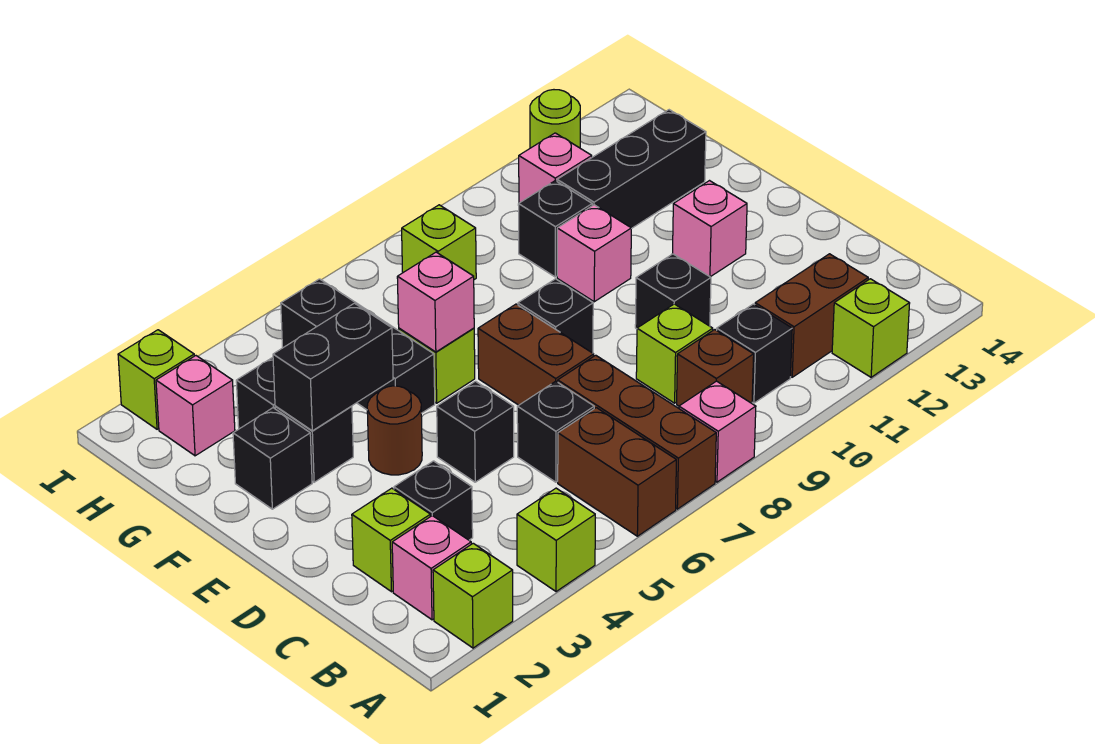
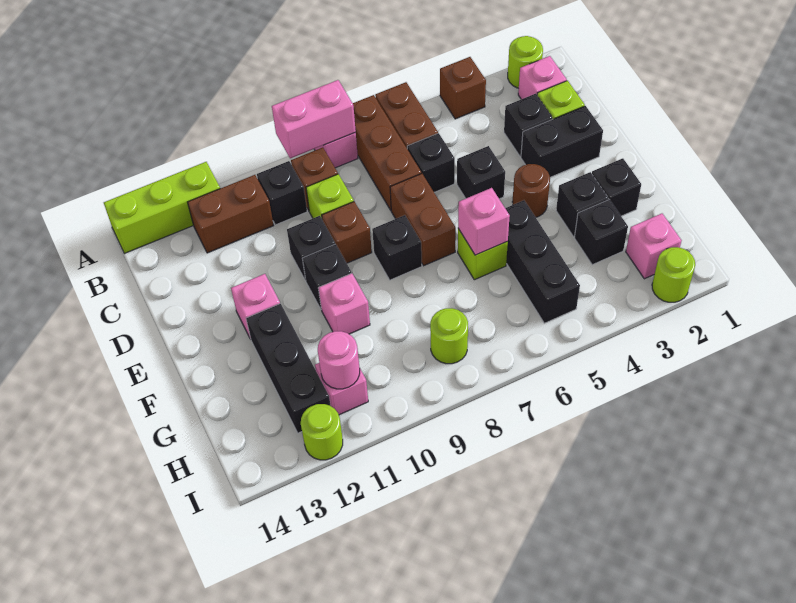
lime 1x1 brick [433,543,513,648] -> lime 1x1 round brick [508,36,543,88]
lime 1x1 brick [517,488,595,592] -> brown 1x1 brick [440,57,486,119]
none -> pink 1x2 brick [272,80,356,158]
lime 1x1 brick [832,279,910,377] -> lime 1x3 brick [104,162,220,254]
none -> brown 1x1 brick [322,202,372,263]
black 1x2 brick [273,303,393,431] -> black 1x2 brick moved to [521,106,603,177]
black 1x1 brick [518,181,592,277] -> black 1x1 brick moved to [302,244,351,309]
black 1x3 brick [557,110,706,229] -> black 1x3 brick turned to [246,304,331,433]
lime 1x1 brick [402,205,476,280] -> lime 1x1 round brick [430,308,468,364]
none -> pink 1x1 round brick [318,331,360,389]
lime 1x1 brick [118,330,194,429] -> lime 1x1 round brick [652,247,695,302]

